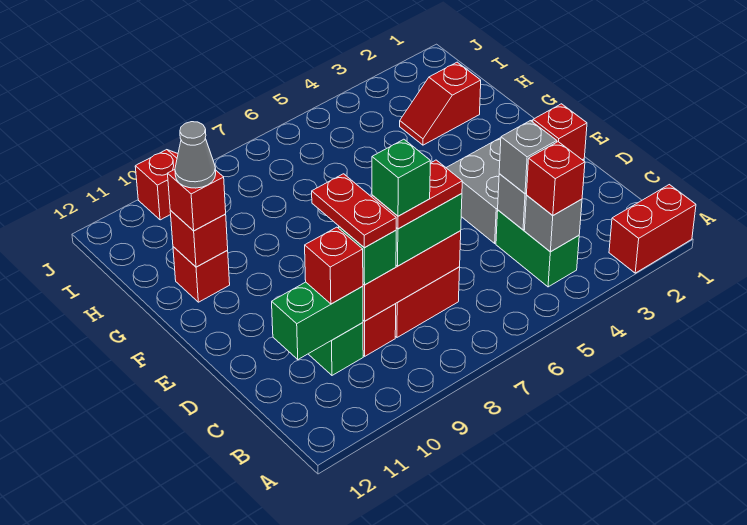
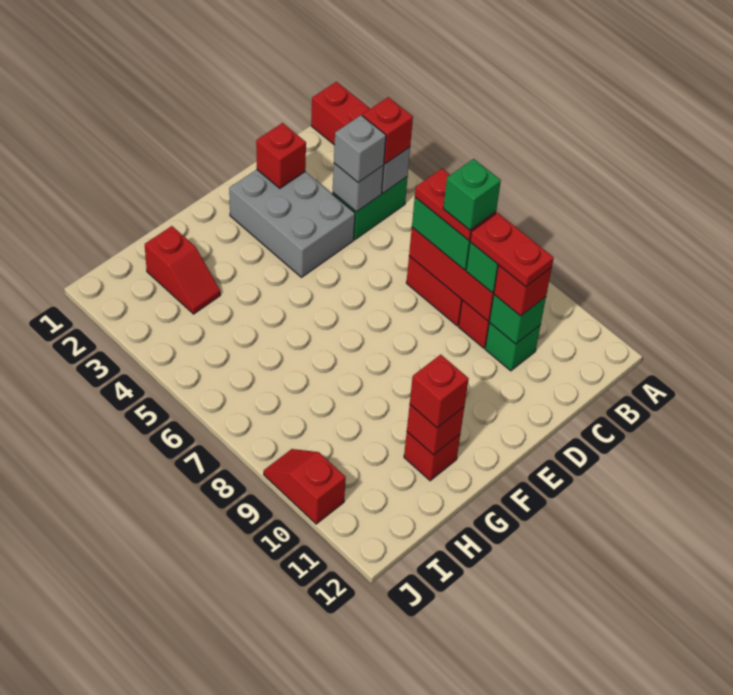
red 1x2 plate [312,174,396,248] -> red 1x2 plate turned to [470,213,554,287]
green 1x2 brick [272,282,363,359] -> green 1x1 brick [489,295,546,344]
grey 1x1 cone [175,122,216,188] -> none

